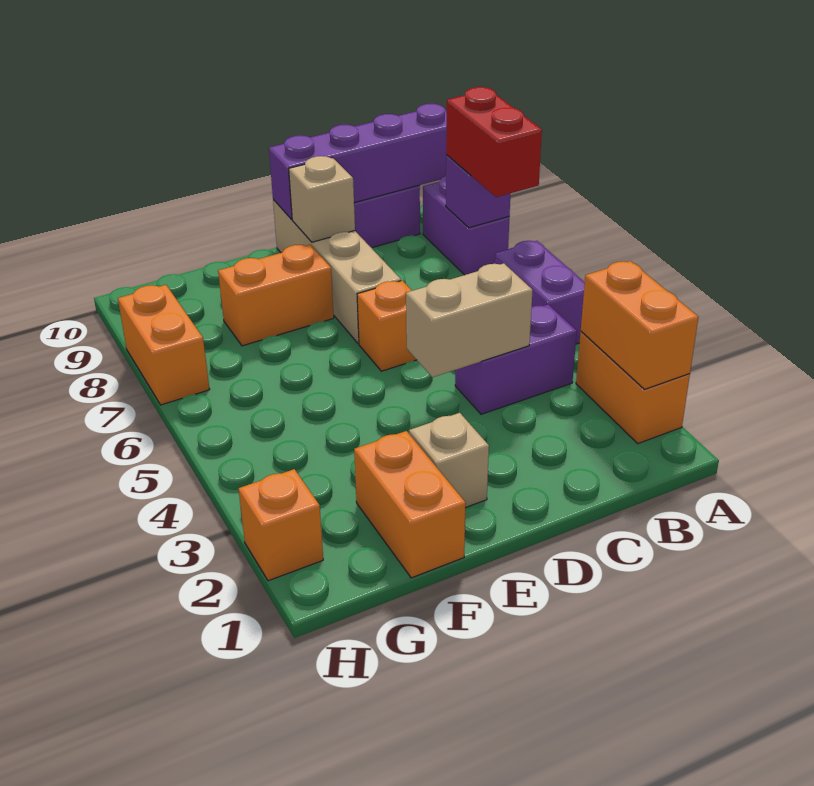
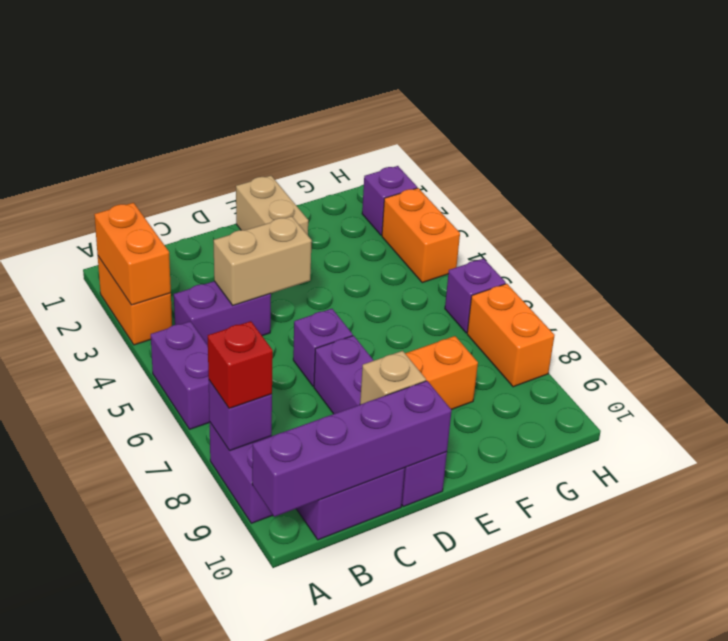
red 1x2 brick [446,87,542,197] -> red 1x1 brick [208,321,273,409]
orange 1x1 brick [357,281,416,371] -> purple 1x1 brick [293,309,353,386]
tan 1x4 brick [273,200,401,344] -> purple 1x4 brick [314,336,447,507]
tan 1x1 brick [409,413,489,508] -> tan 1x2 brick [236,176,308,235]
orange 1x2 brick [354,431,466,578] -> orange 1x2 brick moved to [382,188,460,283]
orange 1x1 brick [239,469,323,581] -> purple 1x1 brick [362,166,417,235]
none -> purple 1x1 brick [445,259,506,333]

